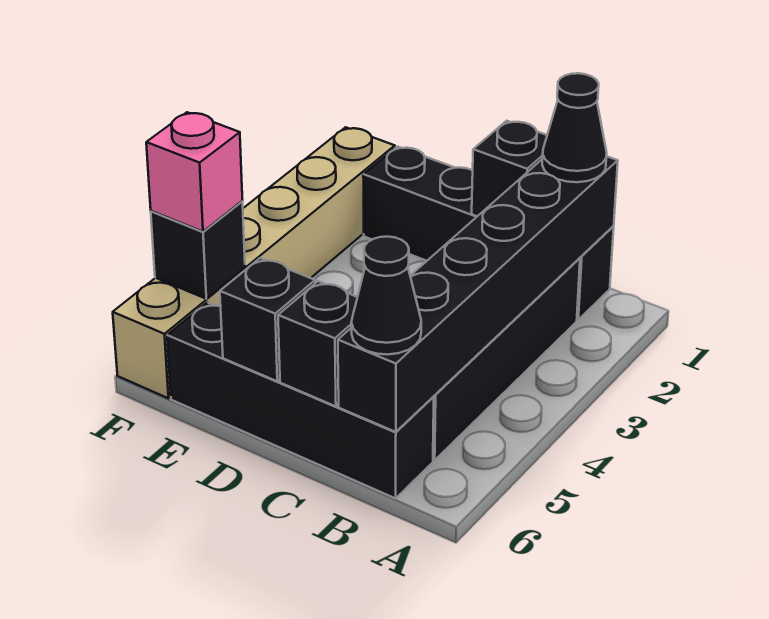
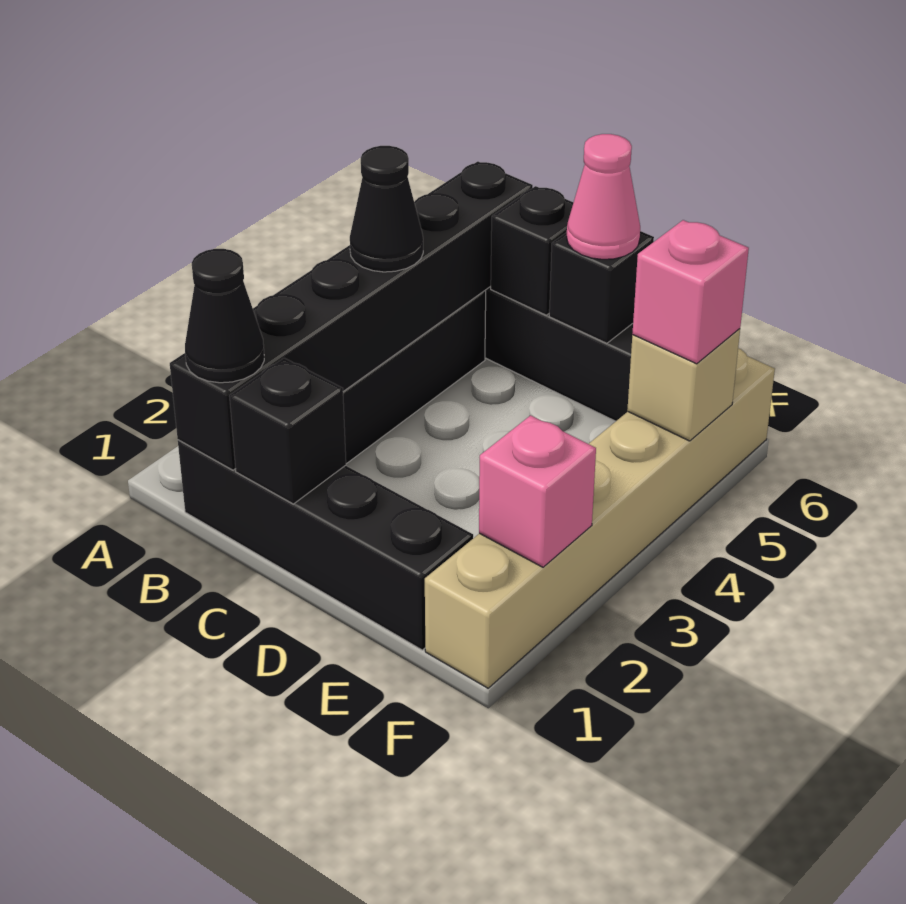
black 1x1 cone [351,237,421,355] -> black 1x1 cone moved to [350,146,423,272]
none -> pink 1x1 cone [567,134,640,259]
none -> pink 1x1 brick [479,415,596,567]
black 1x1 brick [151,201,245,299] -> tan 1x1 brick [627,329,740,441]

